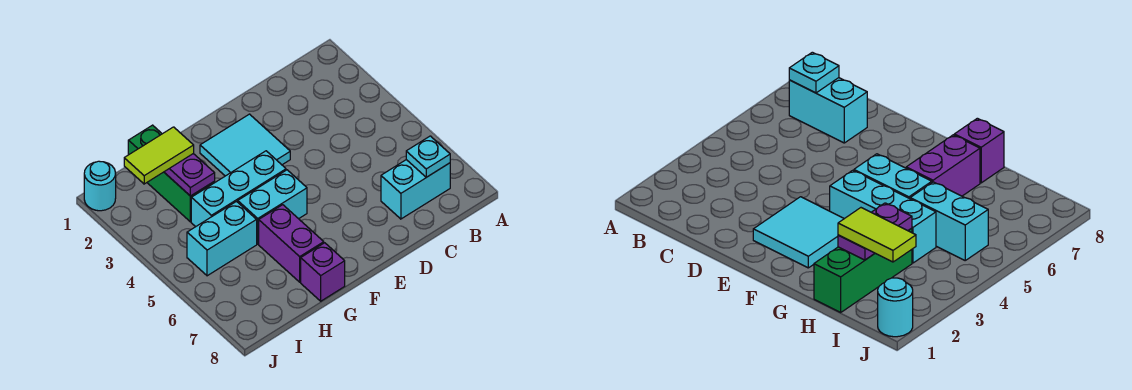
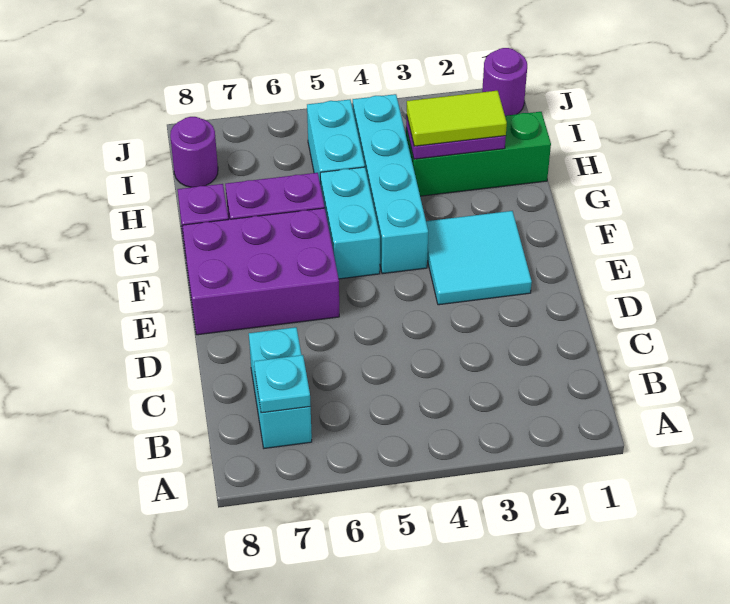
none -> purple 2x3 brick [182,208,339,335]
cyan 1x3 brick [191,151,286,227] -> cyan 1x4 brick [353,94,428,274]
lime 1x2 tile [124,127,194,184] -> lime 1x2 tile turned to [407,91,507,146]
none -> purple 1x1 round brick [170,117,218,187]
cyan 1x1 round brick [84,161,116,211] -> purple 1x1 round brick [482,48,527,116]

